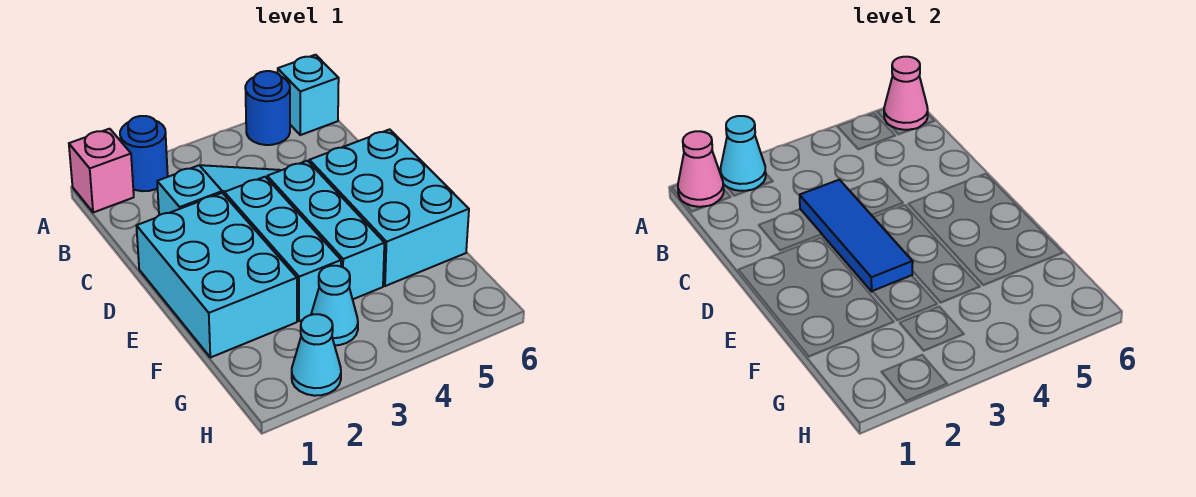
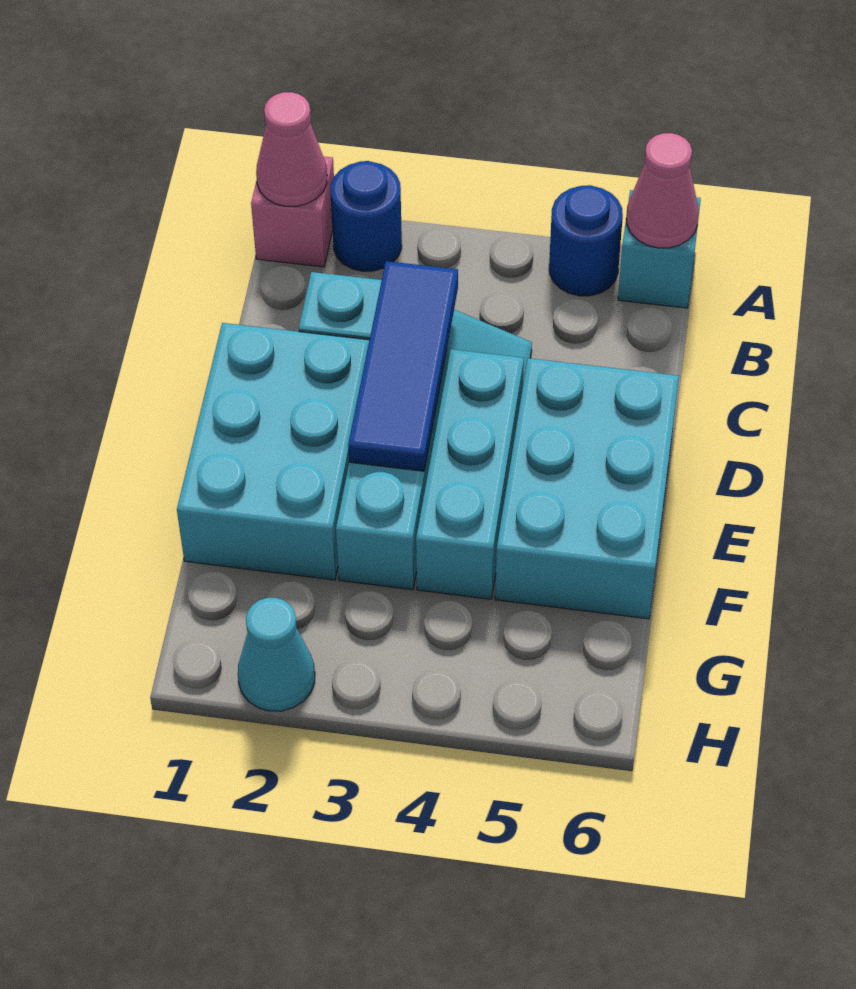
cyan 1x1 cone [721,116,766,191] -> none
cyan 1x1 cone [311,266,358,345] -> none

